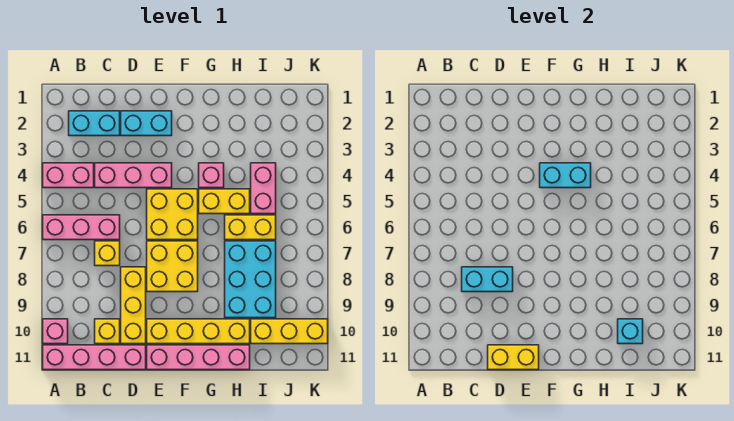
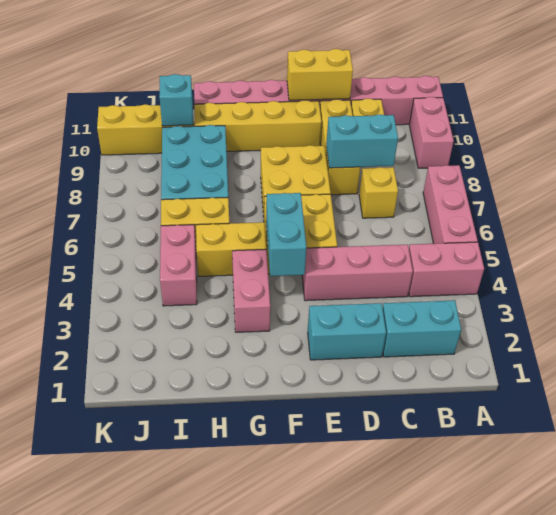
pink 1x3 brick [43,215,120,240] -> pink 1x3 brick turned to [423,165,478,244]
pink 1x1 brick [43,319,68,344] -> pink 1x2 brick [409,97,454,168]
cyan 1x2 brick [540,163,591,188] -> cyan 1x2 brick turned to [266,193,306,276]
pink 1x1 brick [199,163,224,188] -> pink 1x2 brick [232,249,270,332]

